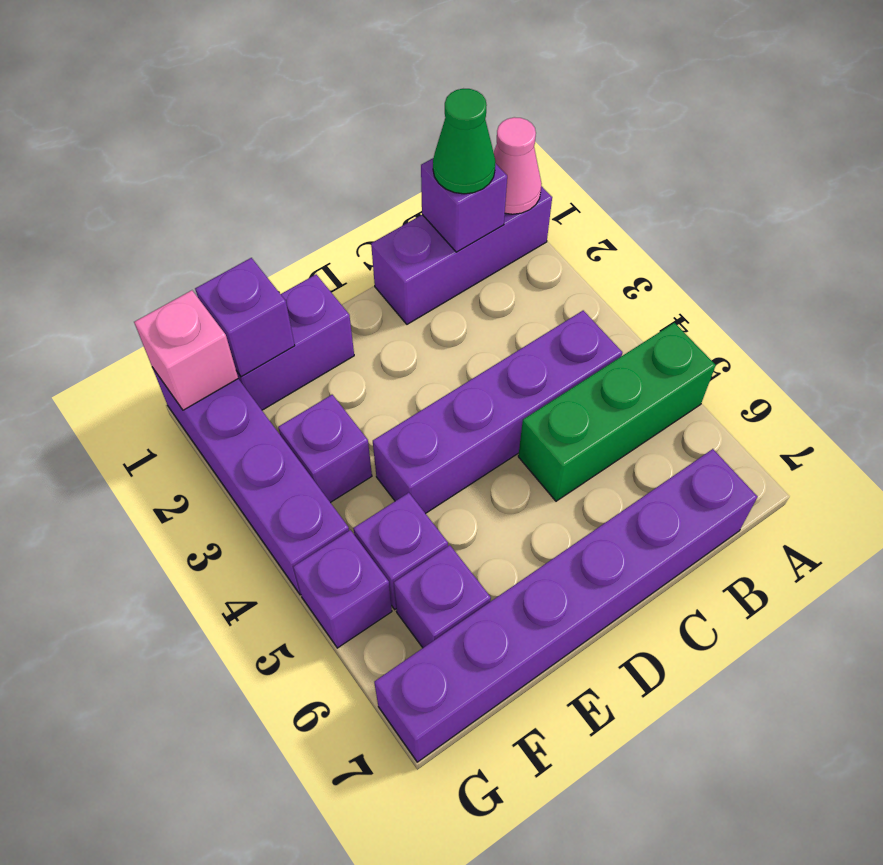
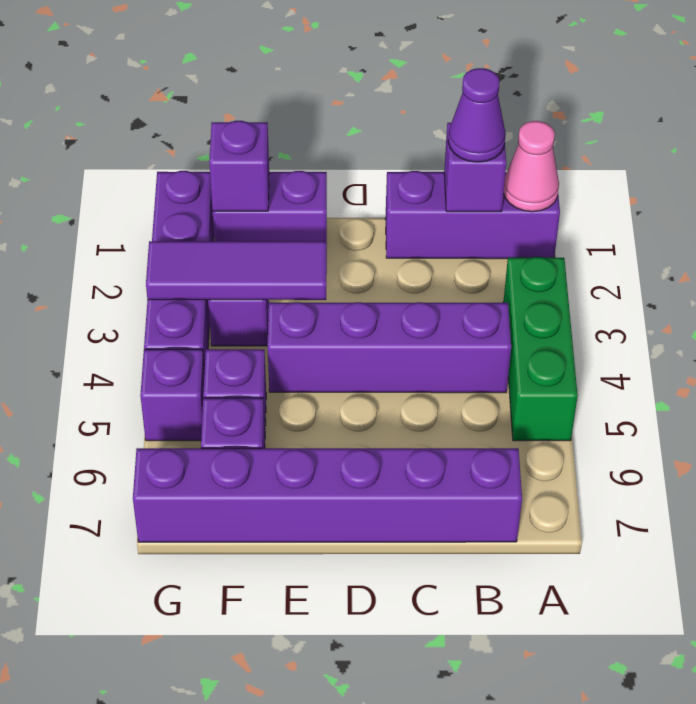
green 1x3 brick [518,323,716,501] -> green 1x3 brick turned to [503,257,578,441]
green 1x1 cone [433,89,495,194] -> purple 1x1 cone [448,68,506,162]
none -> purple 1x3 tile [146,241,327,300]
pink 1x1 brick [134,290,238,410] -> none

